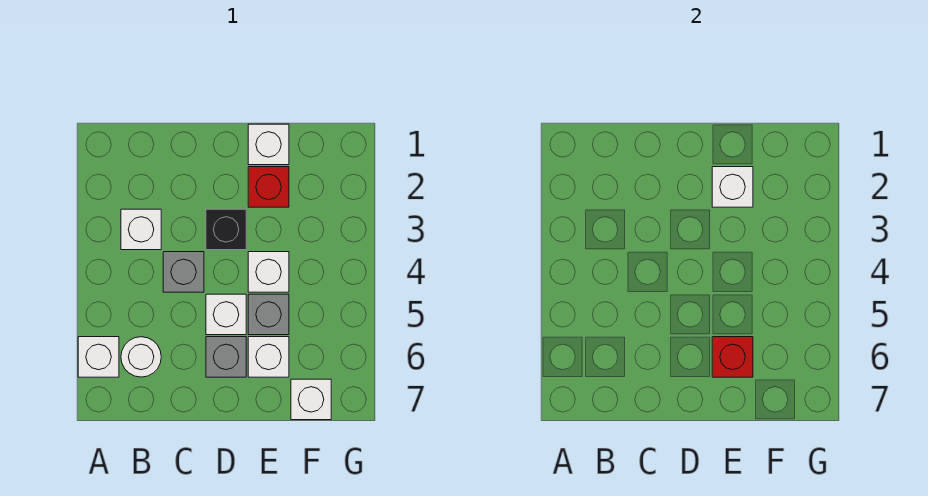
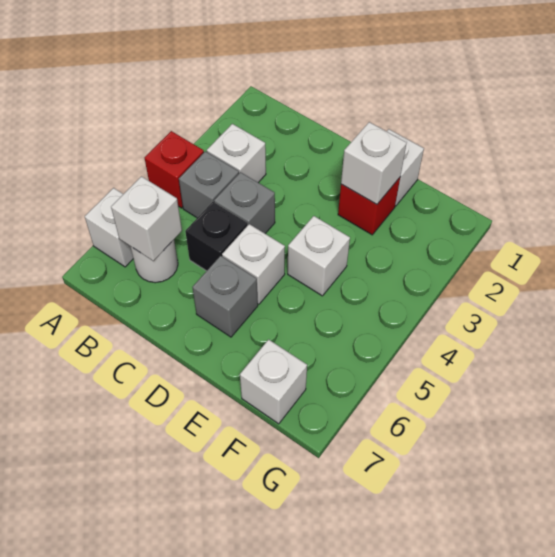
black 1x1 brick [206,209,246,250] -> black 1x1 brick moved to [185,202,248,271]
grey 1x1 brick [248,294,289,335] -> grey 1x1 brick moved to [179,151,239,218]
white 1x1 brick [248,337,289,377] -> white 1x1 brick moved to [111,176,182,261]
red 1x1 brick [712,337,753,377] -> red 1x1 brick moved to [145,131,204,208]

